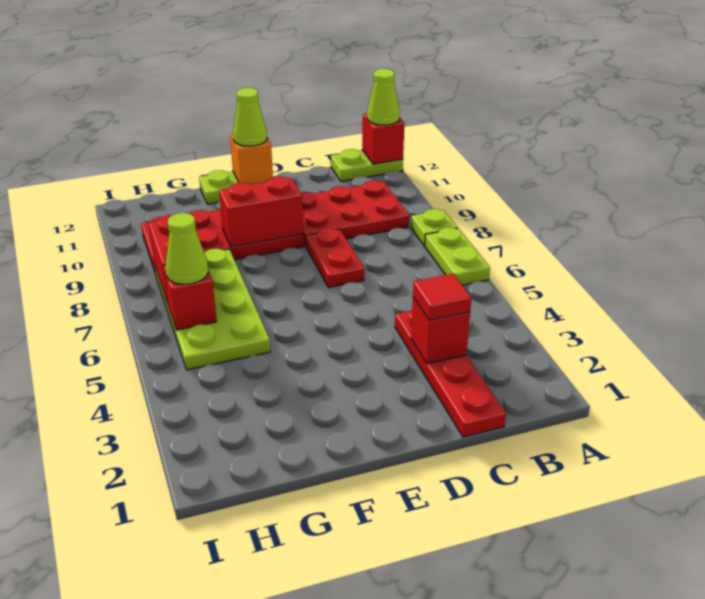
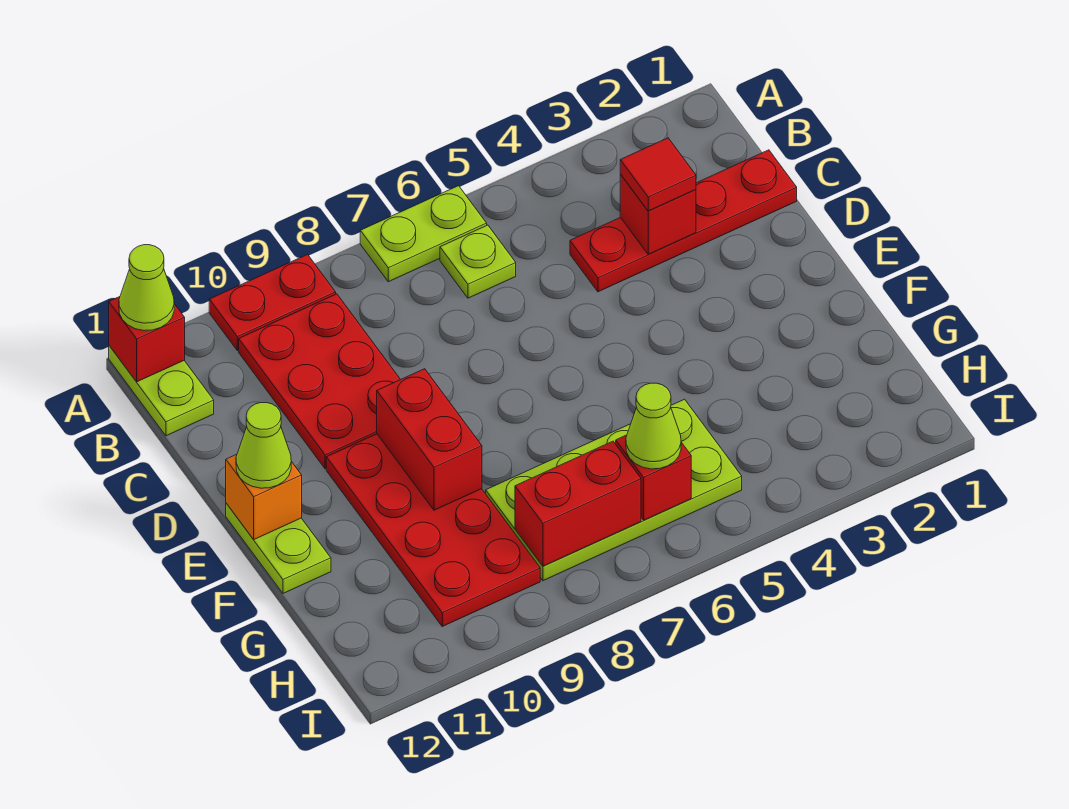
lime 1x1 plate [411,209,458,246] -> lime 1x1 plate moved to [440,225,516,298]
red 1x2 plate [306,228,364,288] -> red 1x2 plate moved to [209,255,336,350]

